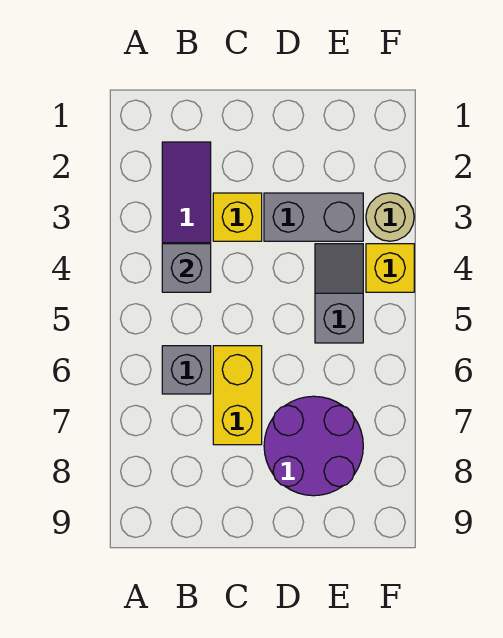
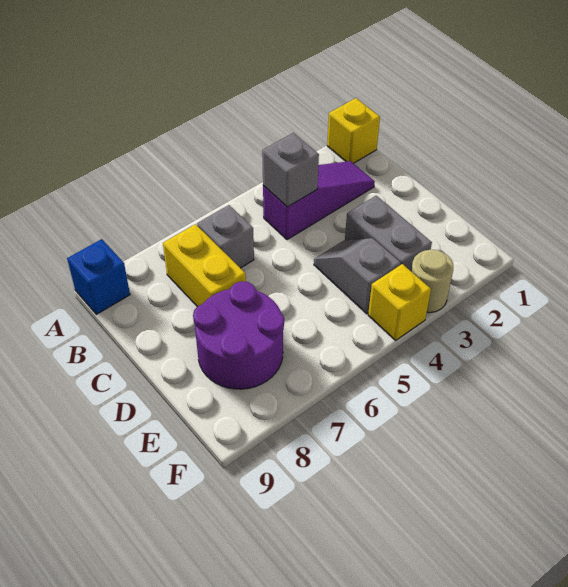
none -> blue 1x1 brick [67,239,130,314]
yellow 1x1 brick [213,193,262,241] -> yellow 1x1 brick moved to [327,98,380,163]
yellow 1x2 brick [213,346,262,445] -> yellow 1x2 brick turned to [163,224,246,307]
grey 1x2 slope [315,244,363,343] -> grey 1x2 slope turned to [314,238,401,314]

